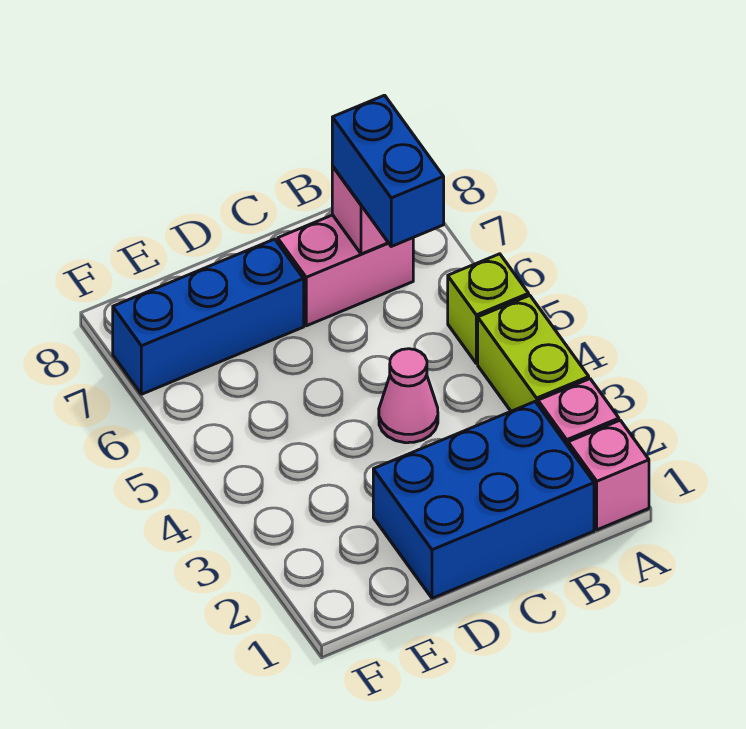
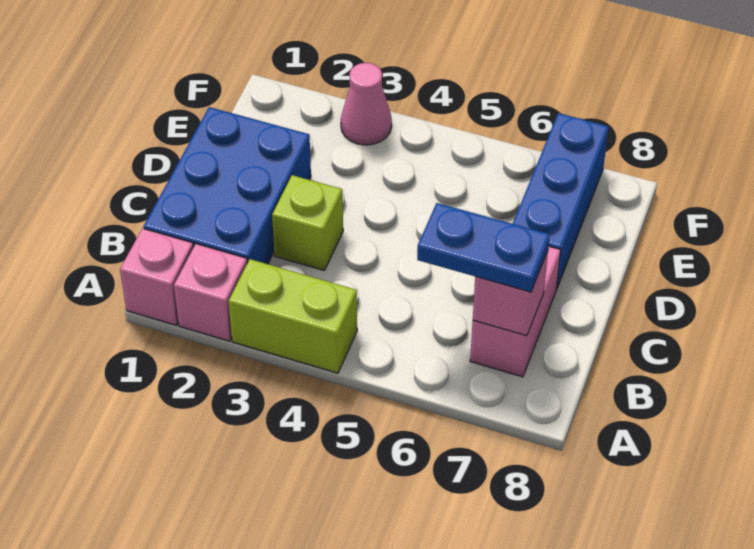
lime 1x1 brick [448,254,529,363] -> lime 1x1 brick moved to [272,175,343,271]
blue 1x2 brick [332,95,444,246] -> blue 1x2 plate [417,203,550,292]
pink 1x1 cone [379,349,438,443] -> pink 1x1 cone moved to [341,63,392,145]

